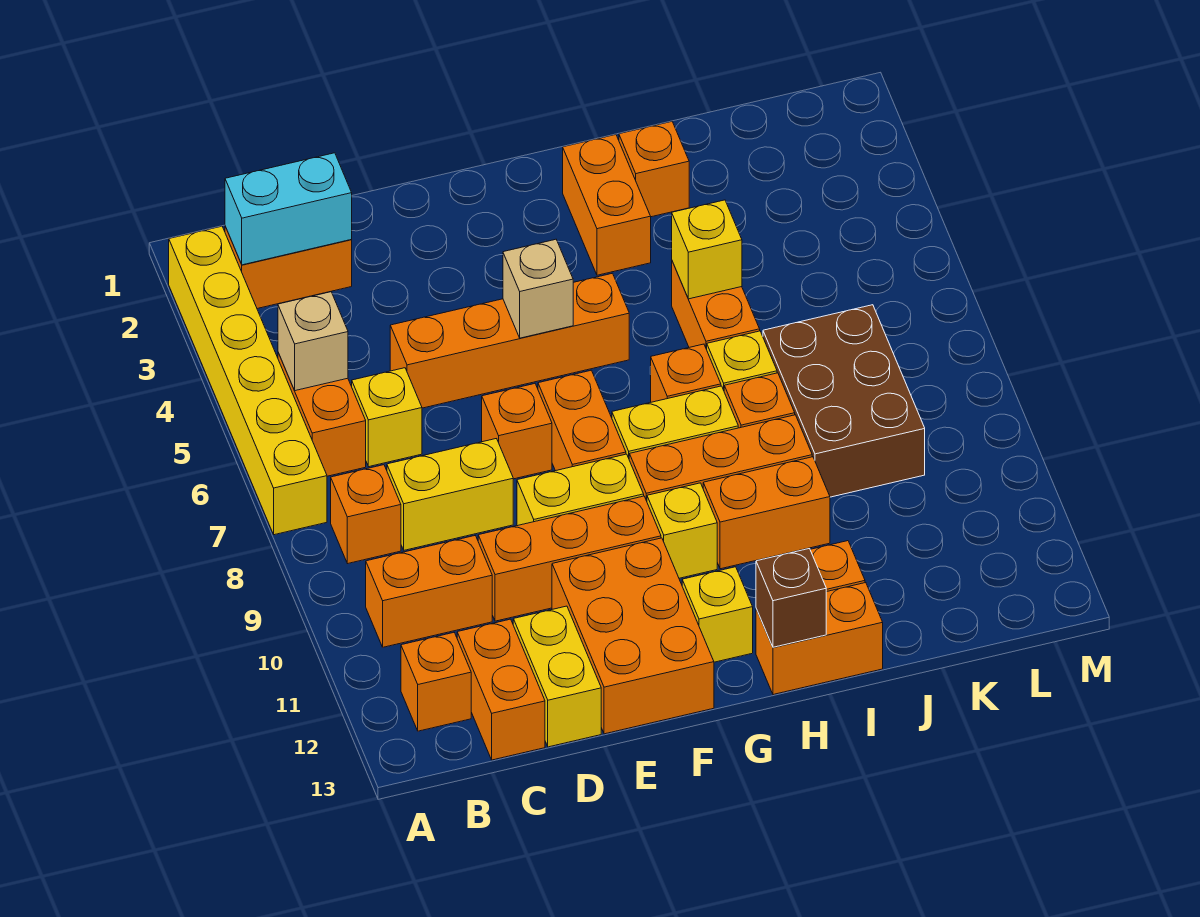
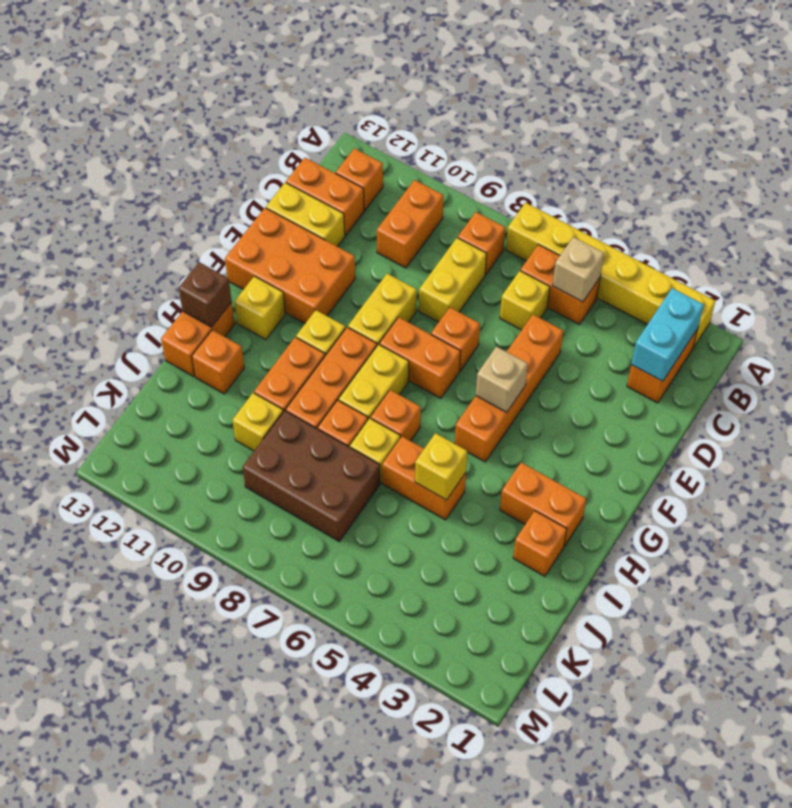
orange 1x3 brick [478,496,661,621] -> none
none -> yellow 1x1 brick [233,393,283,451]

